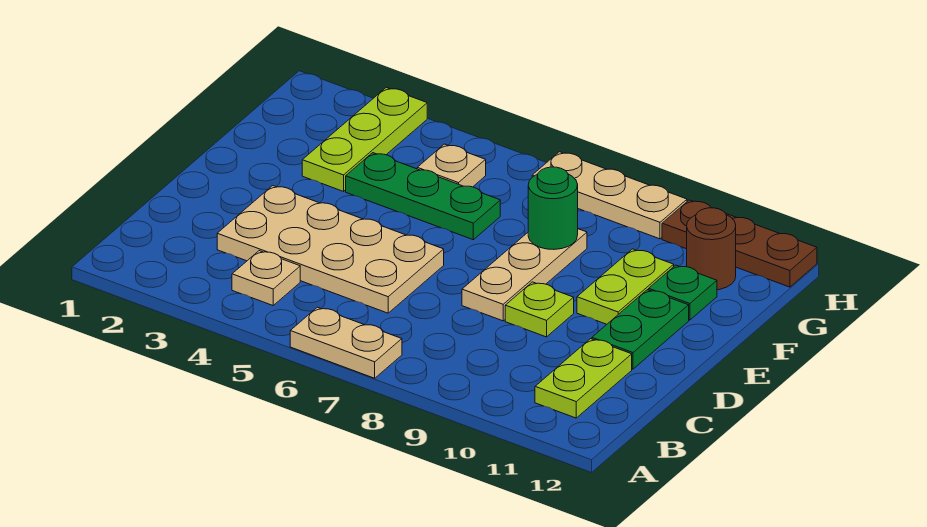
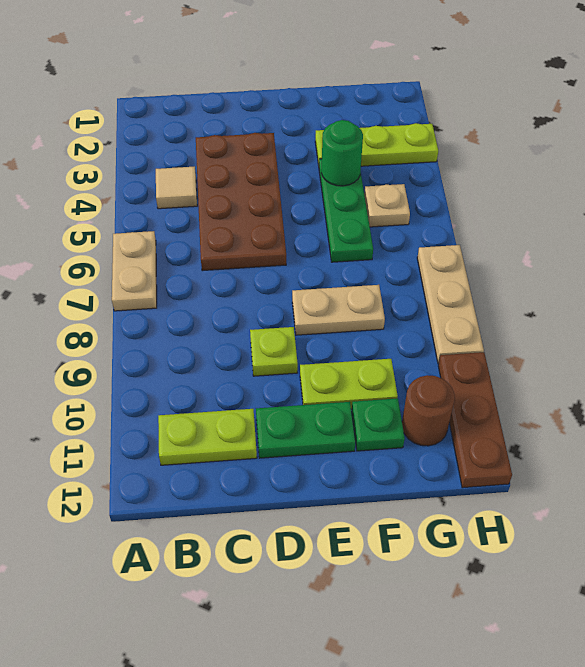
tan 1x1 plate [232,251,300,305] -> tan 1x1 tile [156,166,197,209]
tan 2x4 plate [217,186,444,313] -> brown 2x4 plate [196,133,286,271]
tan 1x3 plate [462,229,587,321] -> tan 1x2 plate [292,285,385,335]
green 1x1 round brick [528,167,578,249] -> green 1x1 round brick moved to [321,120,363,186]

